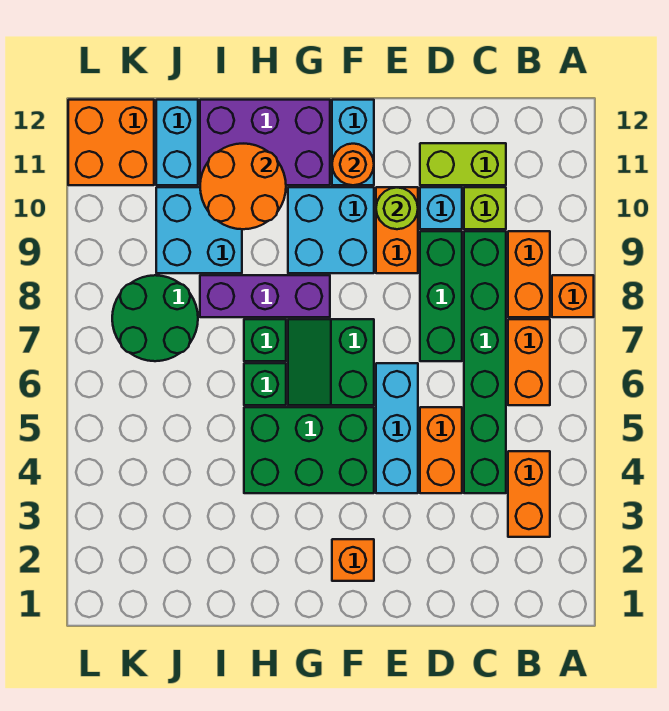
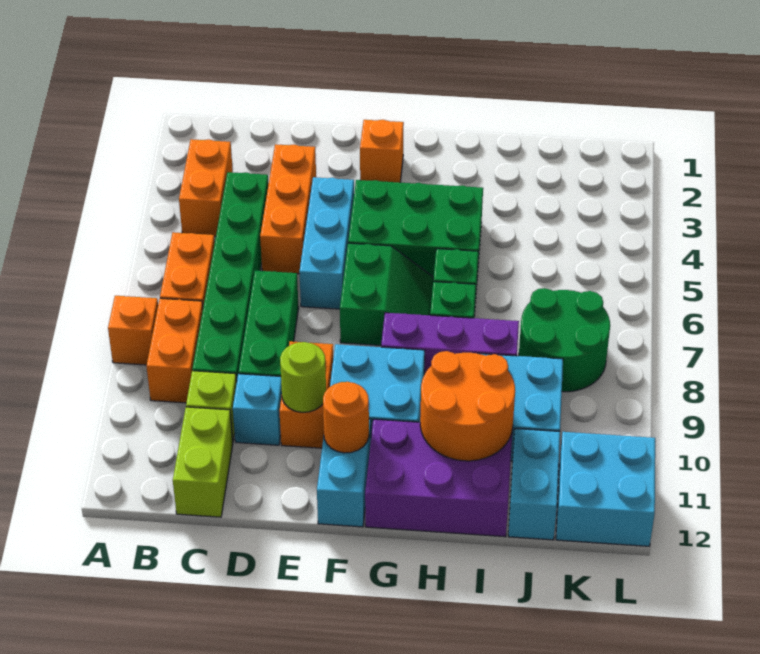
lime 1x2 brick [420,143,506,185] -> lime 1x2 brick turned to [173,407,233,517]
orange 1x2 brick [420,407,462,493] -> orange 1x3 brick [260,144,316,274]
orange 2x2 brick [68,100,154,185] -> cyan 2x2 brick [556,432,655,546]

